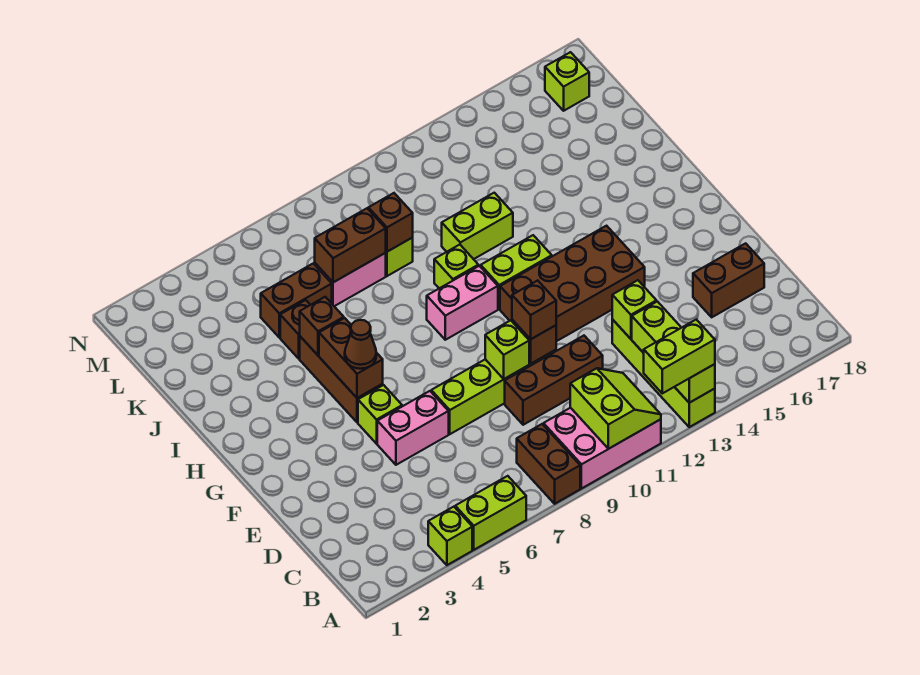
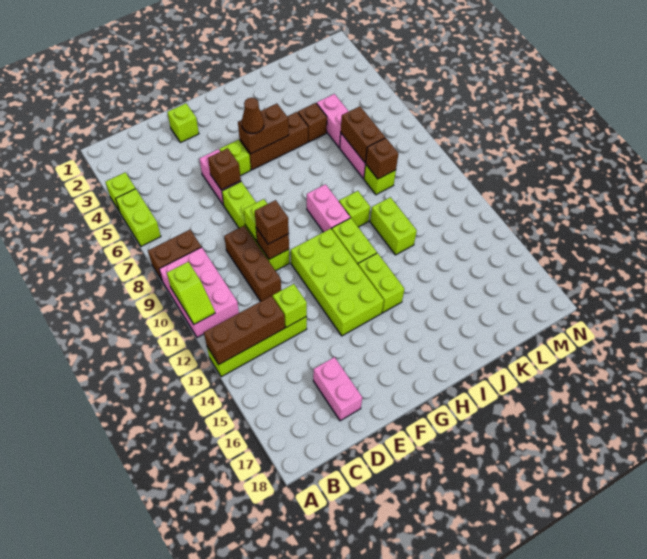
lime 2x2 slope [570,368,661,449] -> lime 1x2 slope [167,262,215,324]
lime 1x2 brick [644,319,715,393] -> lime 1x2 brick moved to [358,253,404,313]
lime 1x3 brick [632,301,715,403] -> brown 1x3 brick [204,296,285,364]
brown 1x2 brick [693,243,764,317] -> pink 1x2 brick [313,357,362,421]
brown 2x4 brick [500,226,645,341] -> lime 2x4 brick [291,229,384,336]
brown 1x1 brick [300,297,344,355] -> brown 1x1 brick moved to [208,148,241,190]
brown 1x2 brick [261,264,332,337] -> pink 1x2 brick [317,94,349,148]
lime 1x1 brick [545,52,589,111] -> lime 1x1 brick moved to [168,103,199,143]

